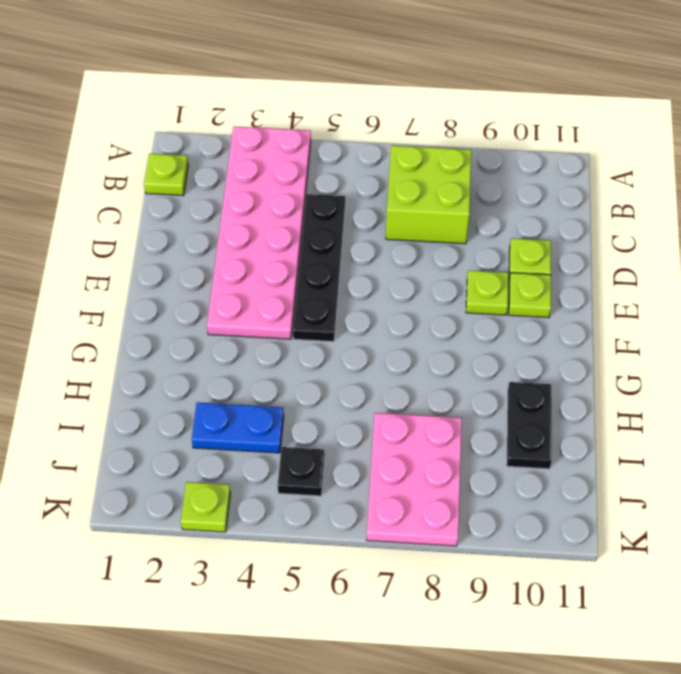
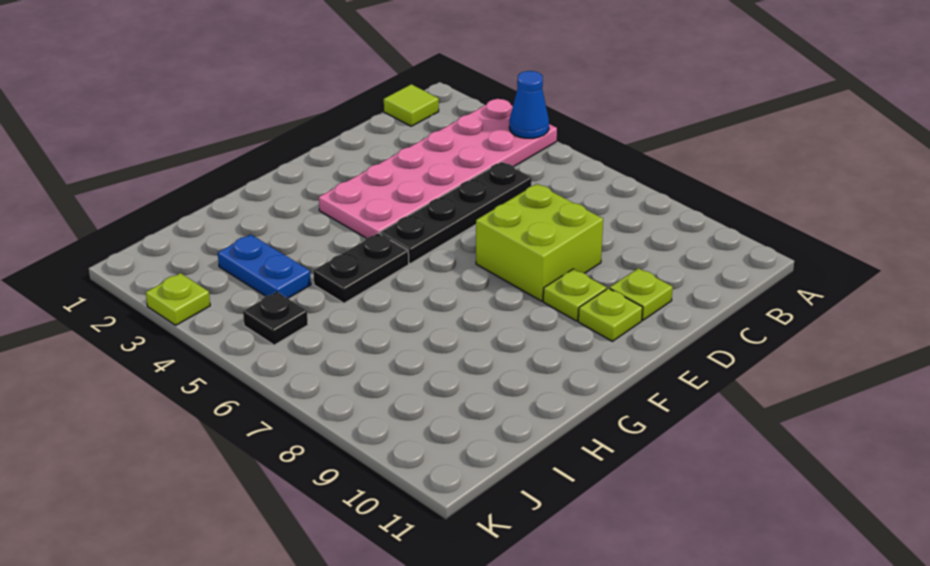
none -> blue 1x1 cone [509,71,549,138]
lime 1x1 plate [144,154,188,196] -> lime 1x1 tile [384,84,439,126]
lime 2x2 brick [386,146,471,244] -> lime 2x2 brick moved to [476,184,603,301]
black 1x2 plate [507,382,552,469] -> black 1x2 plate moved to [313,233,409,303]
pink 2x3 plate [367,413,462,546] -> none

